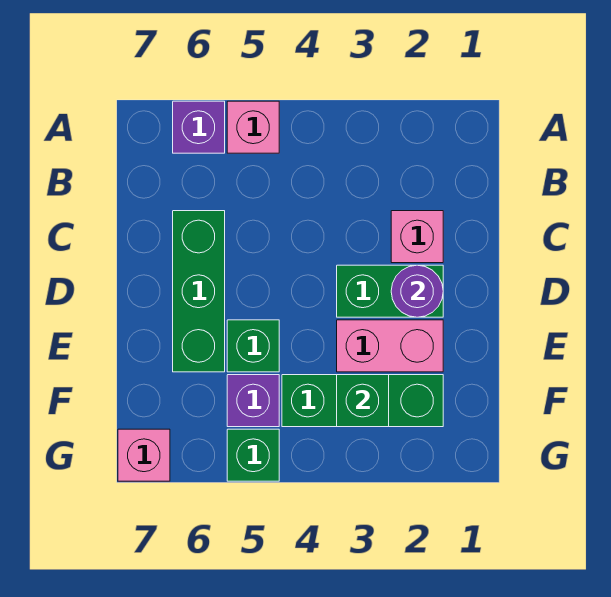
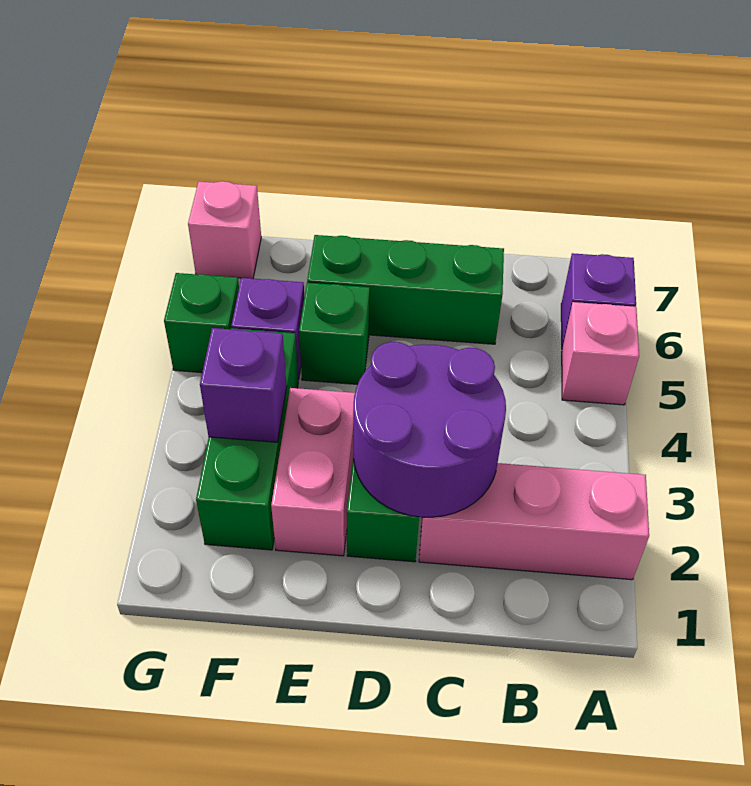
pink 1x1 brick [391,211,443,263] -> pink 1x3 brick [419,463,649,580]
purple 1x1 round brick [391,265,443,317] -> purple 2x2 round brick [354,342,506,517]
green 1x1 brick [337,375,389,427] -> purple 1x1 brick [200,328,287,442]

